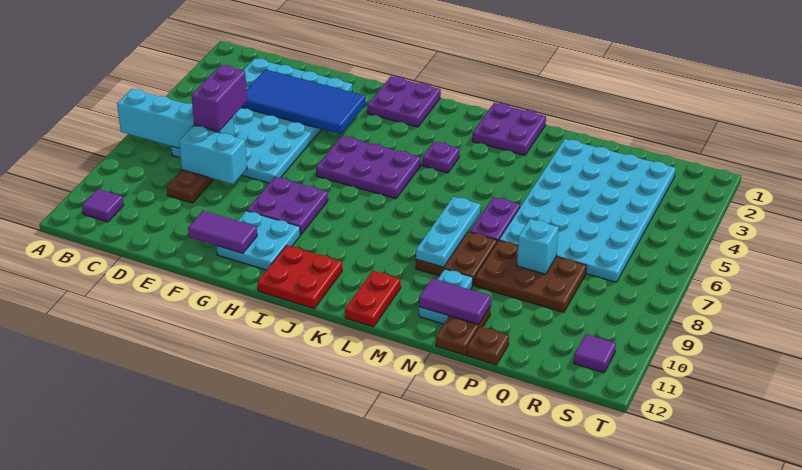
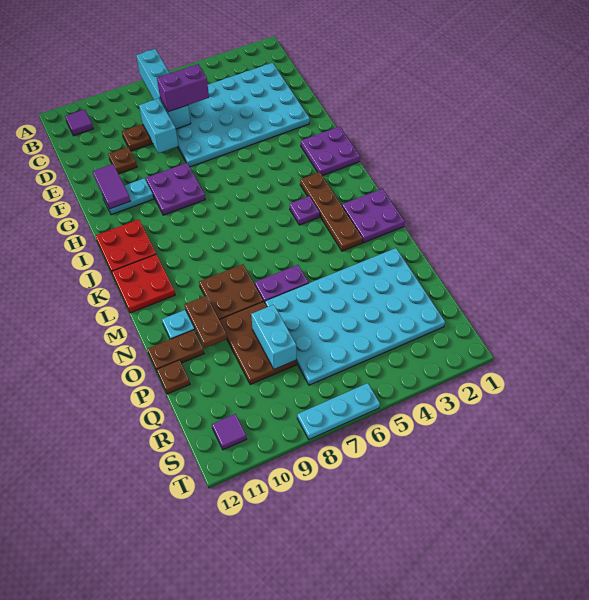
blue 2x4 tile [242,70,366,134] -> none
none -> brown 1x1 plate [108,147,137,174]
cyan 2x2 plate [217,211,300,270] -> cyan 1x2 plate [102,178,154,215]
purple 2x3 plate [316,136,420,199] -> none
none -> brown 1x4 plate [300,172,363,251]
red 1x2 plate [345,271,401,327] -> red 2x2 plate [112,254,175,313]
cyan 1x3 plate [416,197,480,267] -> cyan 1x3 plate moved to [297,383,380,439]
none -> brown 1x2 plate [185,295,227,348]
purple 1x2 tile [419,278,491,325] -> none
cyan 1x1 brick [517,219,559,274] -> cyan 1x2 brick [251,305,296,369]

